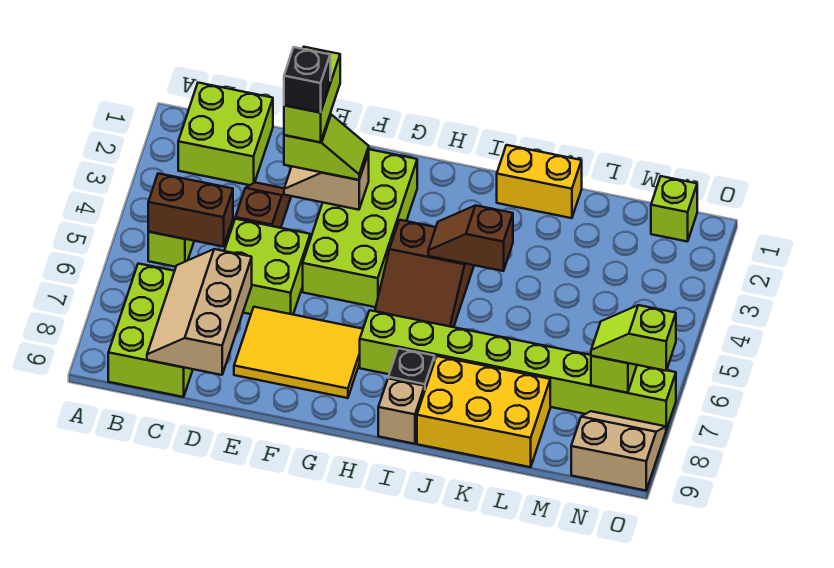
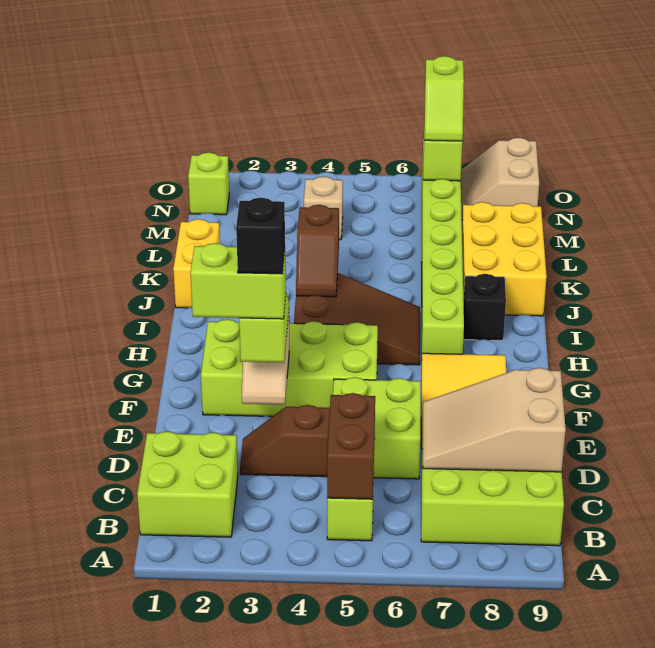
tan 2x3 slope [147,249,252,375] -> tan 2x3 slope turned to [423,368,566,472]
tan 1x1 brick [378,378,425,444] -> tan 1x1 brick moved to [304,177,343,240]

